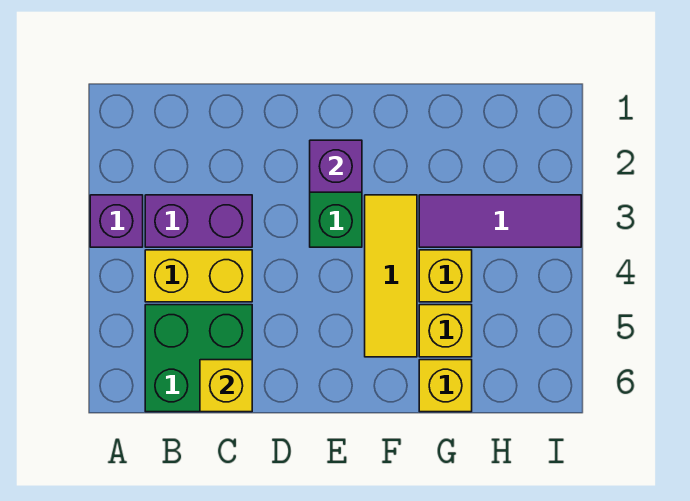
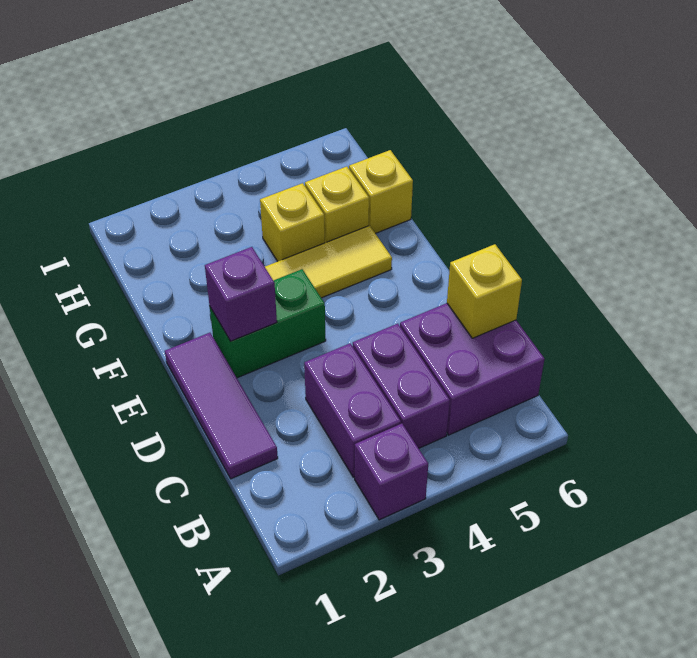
yellow 1x2 brick [145,250,252,302] -> purple 1x2 brick [353,324,450,448]
green 2x2 brick [145,305,252,412] -> purple 2x2 brick [400,303,544,435]
purple 1x3 tile [419,195,581,247] -> purple 1x3 tile moved to [165,333,278,479]

